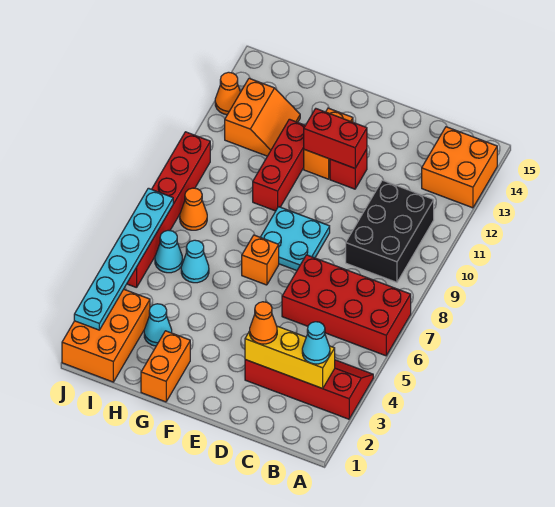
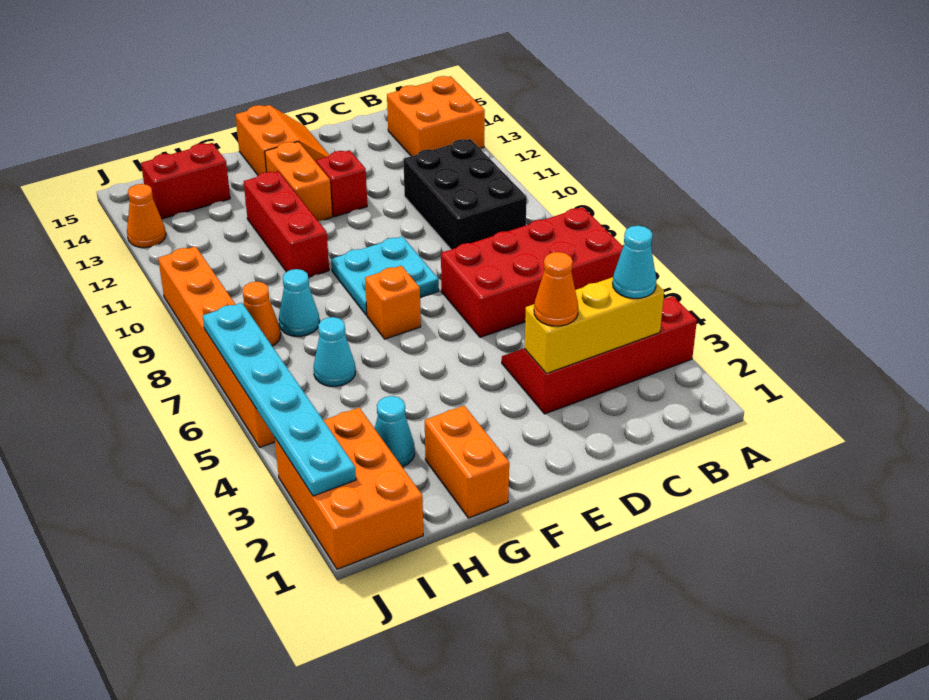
red 1x2 brick [304,109,367,168] -> red 1x2 brick moved to [141,143,230,219]
orange 2x2 slope [225,78,300,156] -> orange 2x2 slope moved to [235,105,330,175]
cyan 1x1 cone [155,230,183,273] -> cyan 1x1 cone moved to [279,269,319,336]
red 1x6 brick [127,132,210,288] -> orange 1x6 brick [158,246,275,447]

